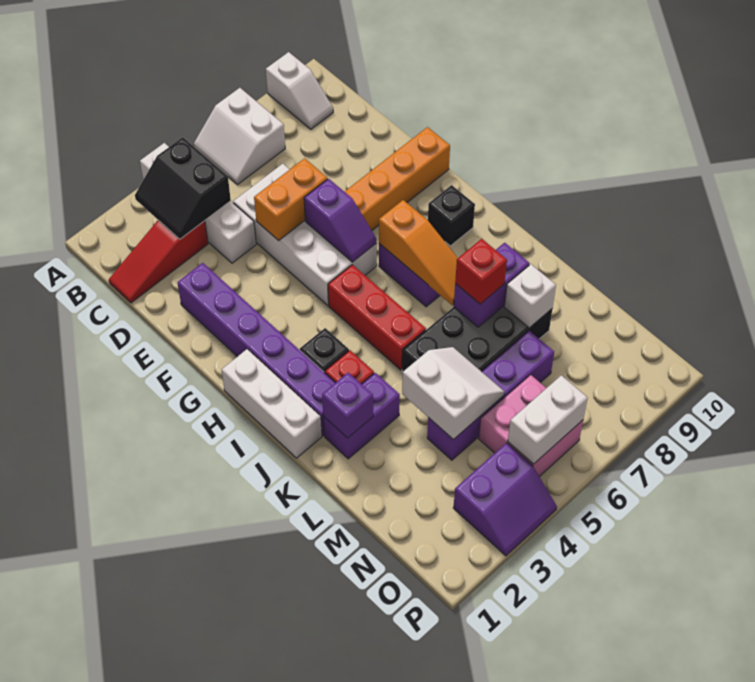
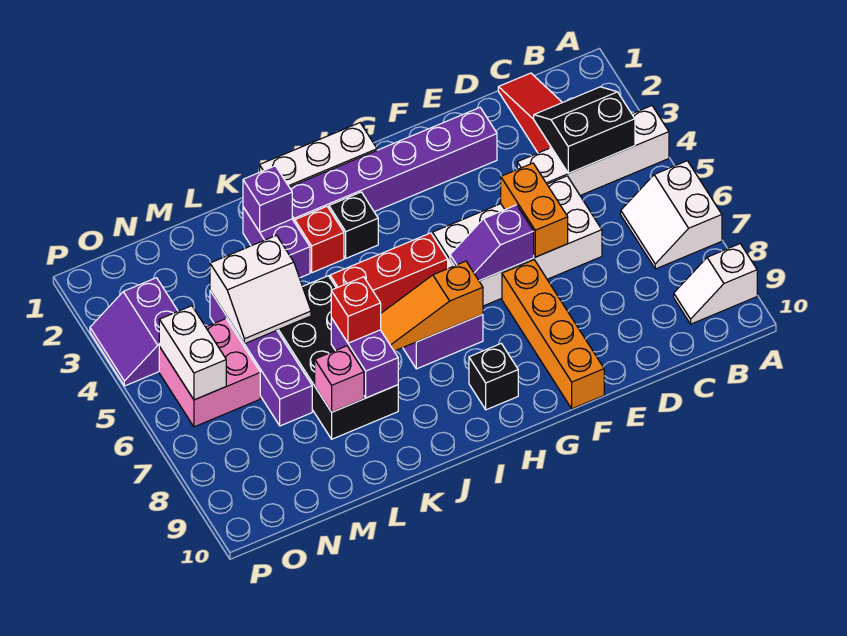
white 2x2 slope [194,88,285,185] -> white 2x2 slope turned to [621,161,722,269]
white 1x1 brick [504,264,556,328] -> pink 1x1 brick [315,346,364,412]

